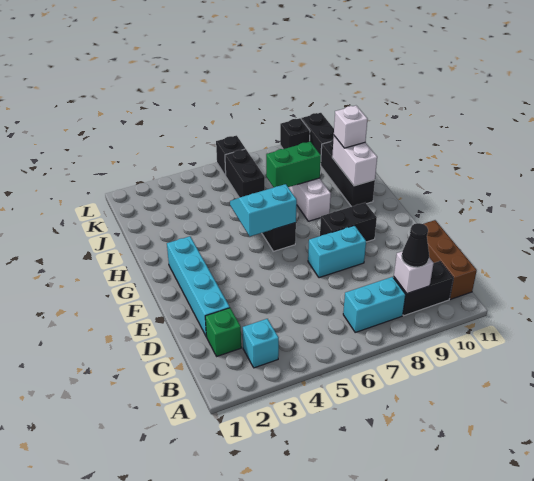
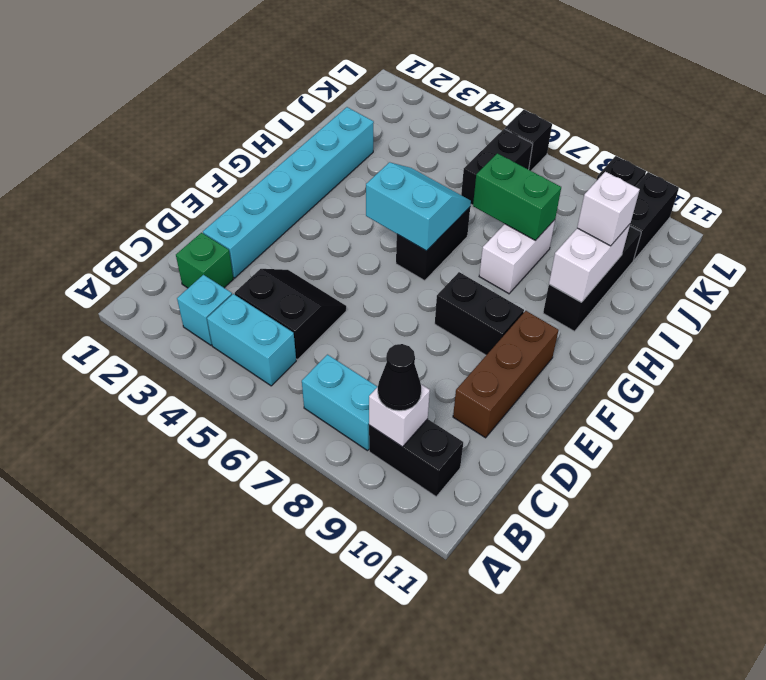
brown 1x3 brick [424,220,477,299] -> brown 1x3 brick moved to [453,311,559,438]
none -> black 2x2 slope [235,269,346,360]
cyan 1x4 brick [167,236,230,337] -> cyan 1x6 brick [203,107,374,278]
cyan 1x2 brick [308,225,366,278] -> cyan 1x2 brick moved to [207,294,296,386]

